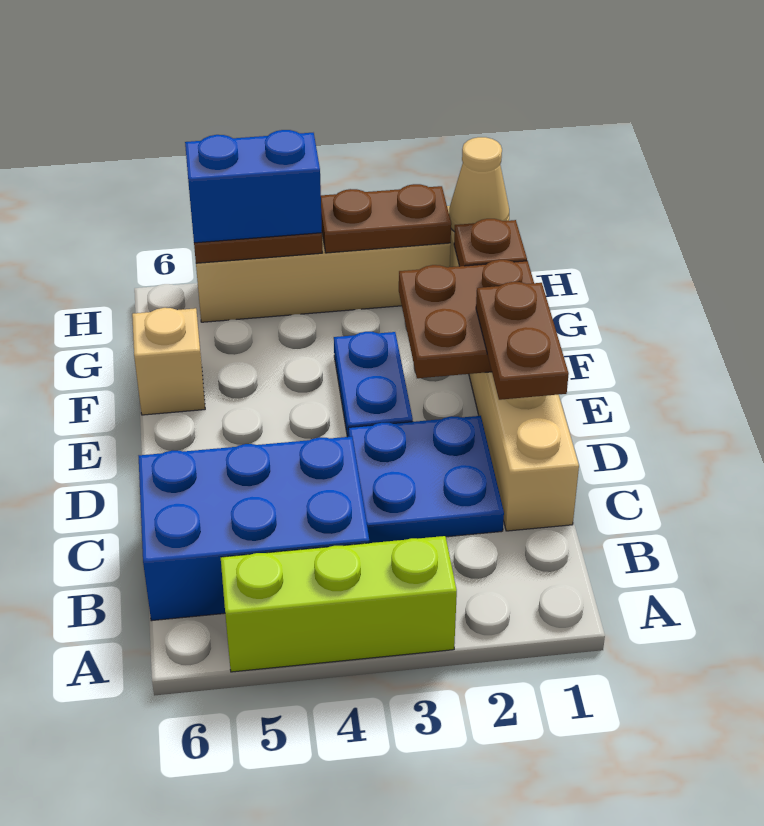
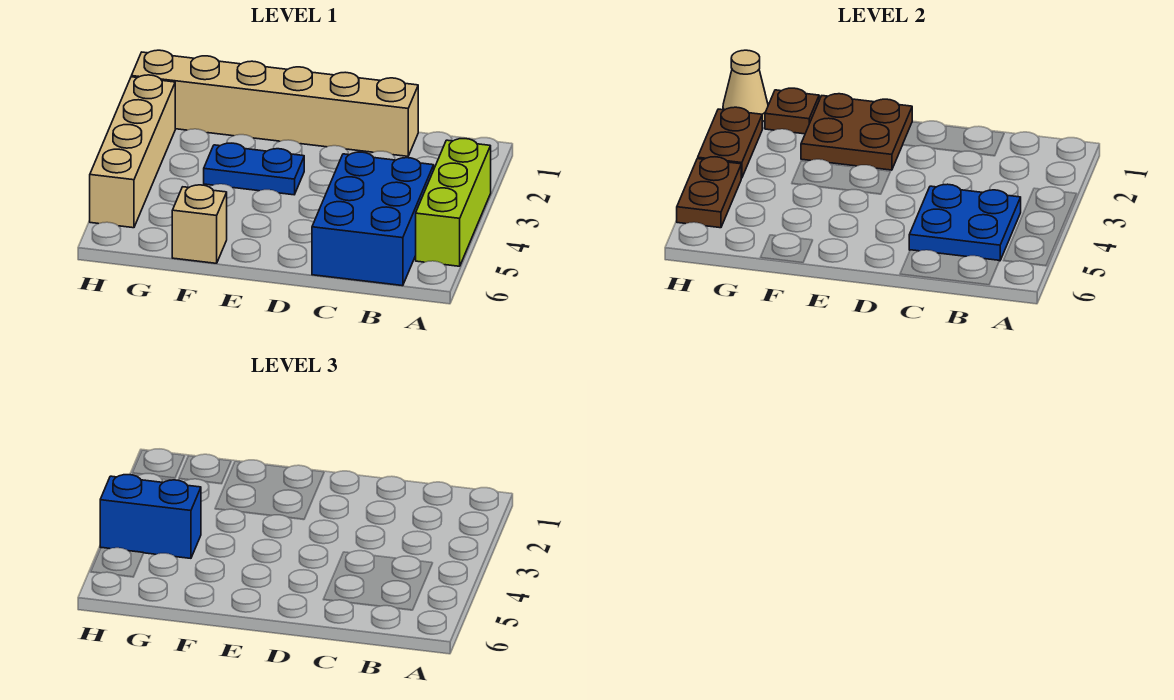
blue 2x2 plate [348,416,504,543] -> blue 2x2 plate moved to [909,184,1021,261]
brown 1x2 plate [476,282,569,400] -> none
blue 1x2 brick [185,130,322,243] -> blue 1x2 brick turned to [100,475,201,558]

